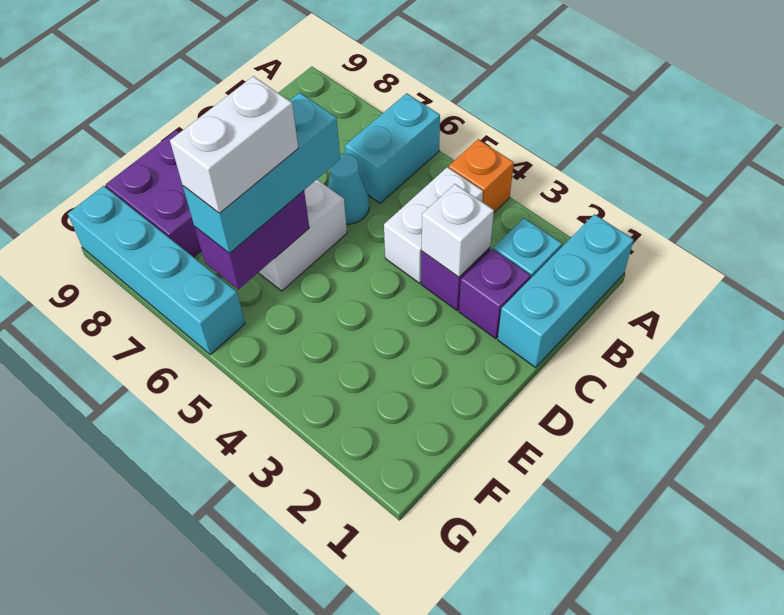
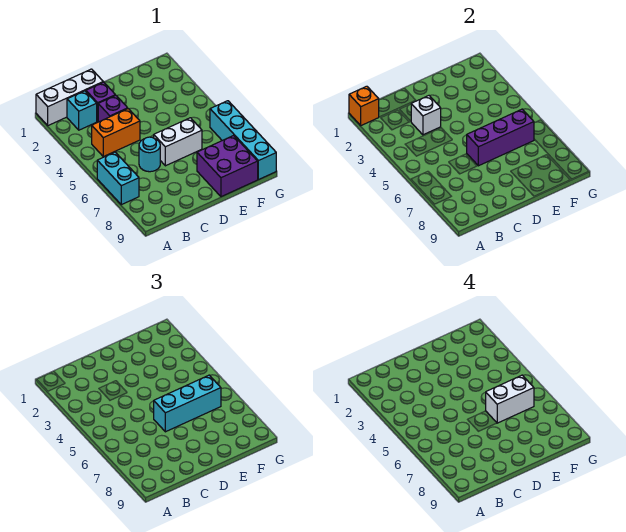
cyan 1x3 brick [498,214,634,367] -> white 1x3 brick [36,69,103,125]
orange 1x1 brick [449,139,514,212] -> orange 1x1 brick moved to [349,86,379,125]
cyan 1x2 brick [345,93,440,203] -> cyan 1x2 brick turned to [97,152,139,205]
white 1x2 brick [384,167,483,283] -> orange 1x2 brick [92,109,140,157]
cyan 1x1 cone [328,153,369,224] -> cyan 1x1 round brick [139,137,160,172]
purple 1x2 brick [194,191,309,289] -> purple 1x3 brick [467,109,534,166]

